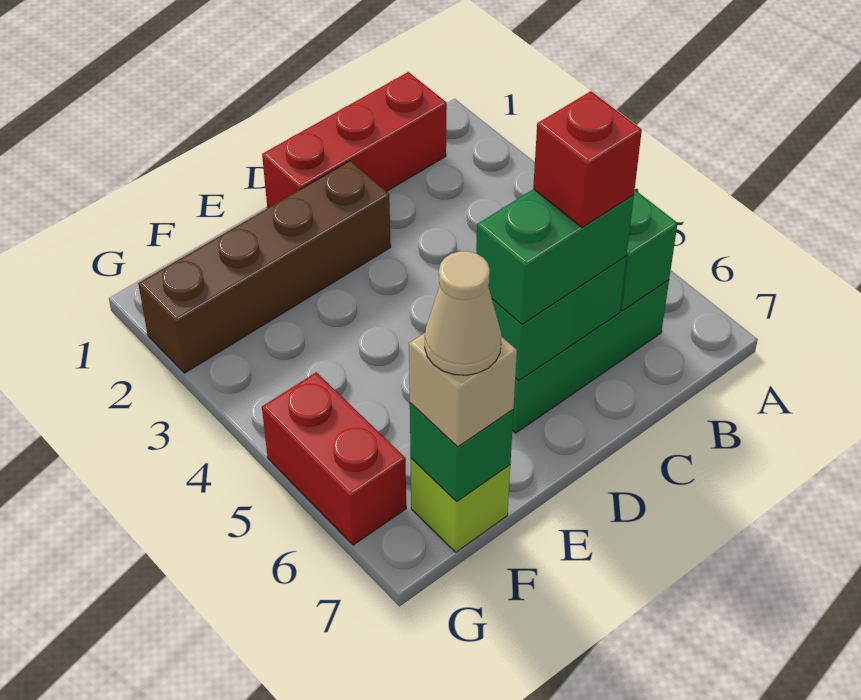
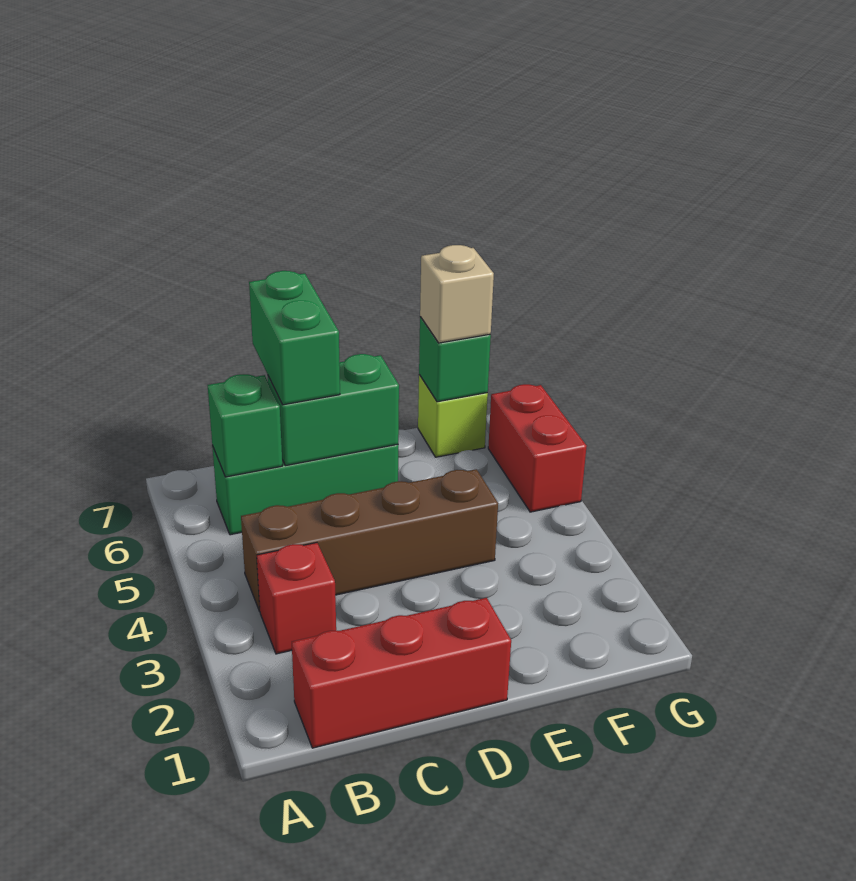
green 1x2 brick [476,189,634,324] -> green 1x2 brick turned to [249,271,340,405]
red 1x1 brick [533,91,642,227] -> red 1x1 brick moved to [257,543,336,654]
brown 1x4 brick [138,161,391,373] -> brown 1x4 brick moved to [241,469,498,611]
tan 1x1 cone [425,251,501,375] -> none

